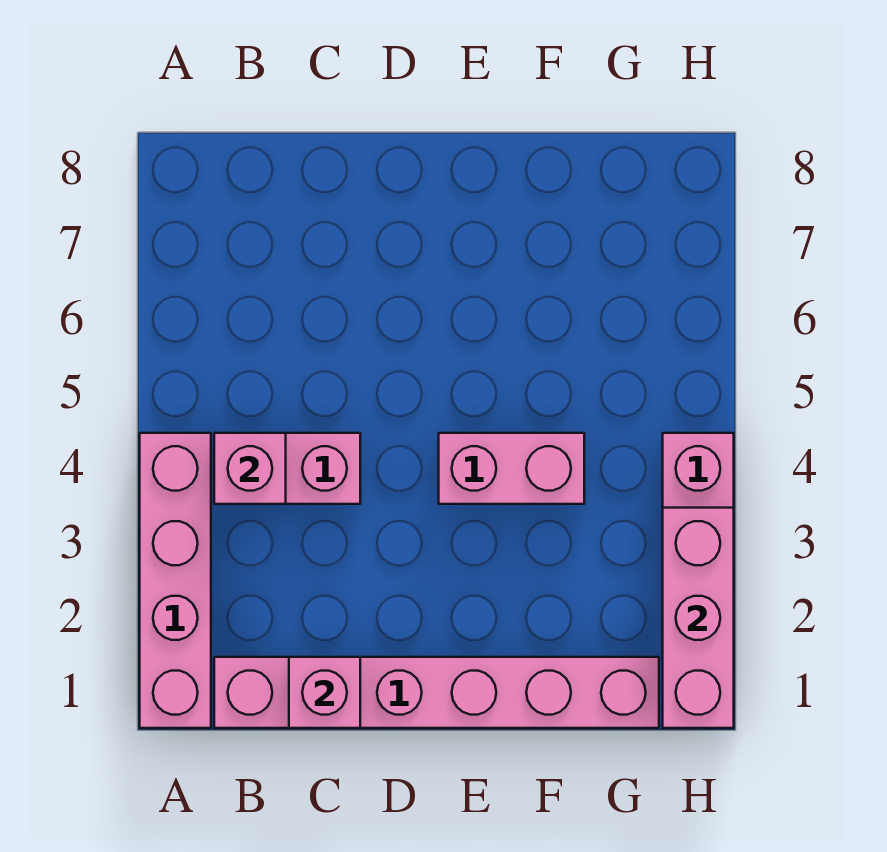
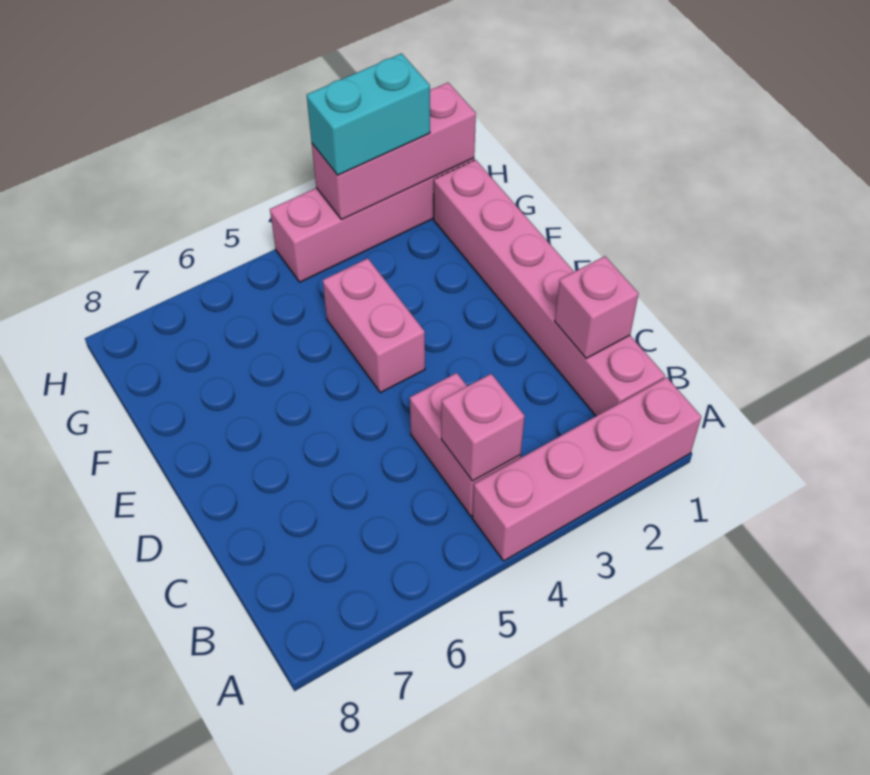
none -> cyan 1x2 brick [307,53,430,175]

